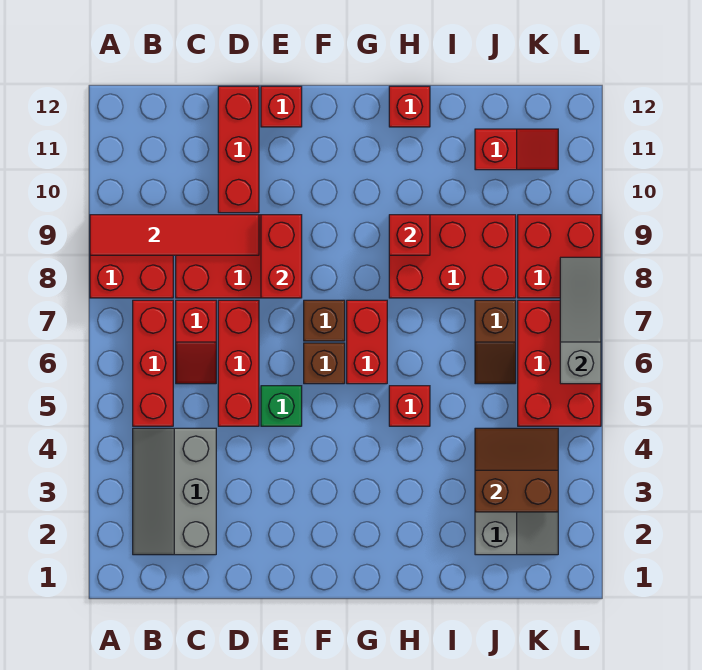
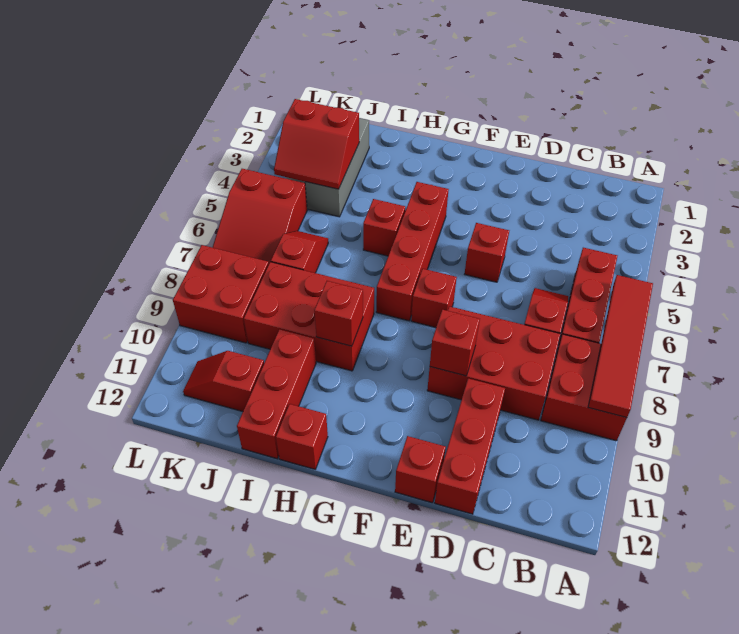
red 1x4 tile [90,215,259,255] -> red 1x4 tile turned to [588,275,653,418]
grey 2x3 slope [133,428,216,555] -> none
red 1x3 brick [218,300,259,426] -> red 1x3 brick moved to [237,329,316,459]
green 1x1 brick [261,386,302,426] -> red 1x1 brick [465,223,509,282]
red 1x2 brick [261,215,302,298] -> red 1x1 brick [430,309,480,376]
brown 1x1 brick [304,343,345,384] -> none
brown 1x1 brick [304,300,345,341] -> red 1x1 brick [411,269,457,328]
red 1x2 brick [347,300,387,384] -> red 1x4 brick [376,182,449,321]
brown 2x2 slope [475,428,558,512] -> red 2x2 slope [274,99,359,189]
brown 1x2 slope [475,300,516,384] -> red 1x2 slope [271,231,328,273]
red 2x3 brick [518,300,601,426] -> red 2x3 slope [212,169,307,263]
grey 1x3 slope [560,257,601,384] -> none

